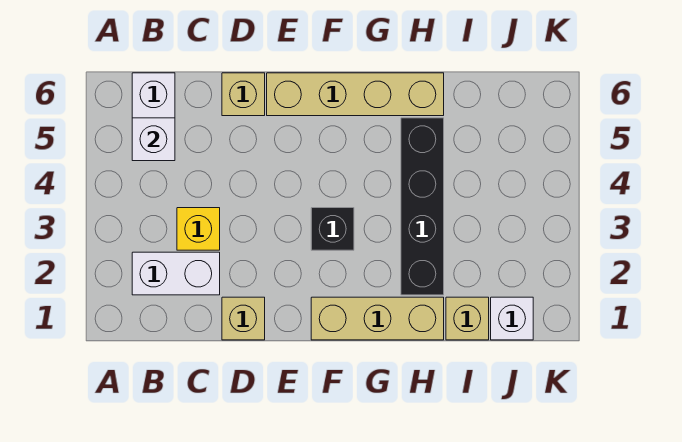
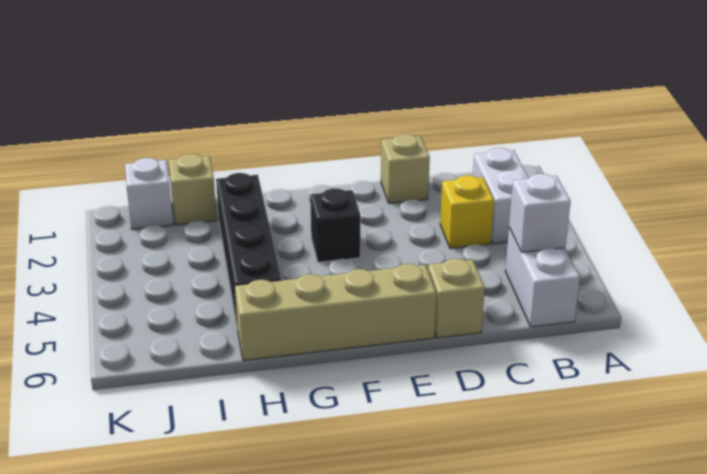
white 1x2 brick [132,252,220,295] -> white 1x2 brick turned to [473,148,529,244]
tan 1x3 brick [311,297,444,340] -> none

